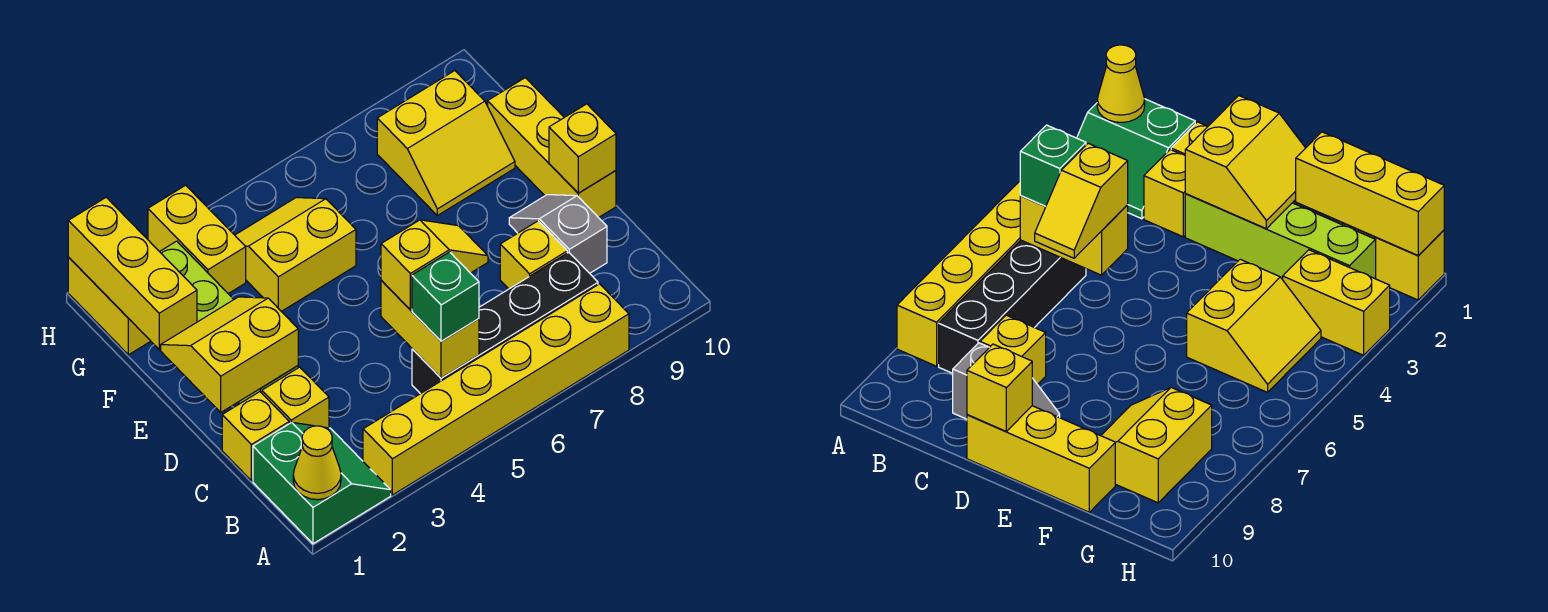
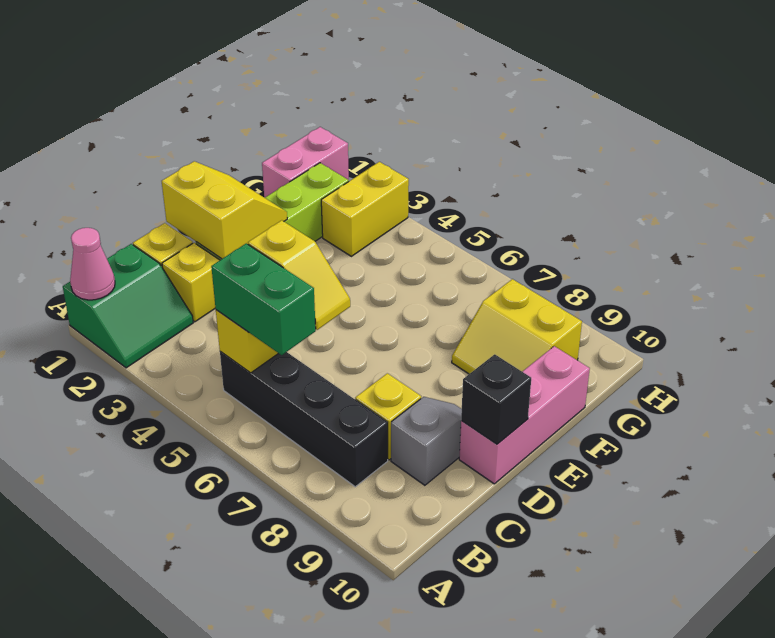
yellow 1x1 cone [293,426,341,500] -> pink 1x1 cone [70,228,115,300]
yellow 1x6 brick [363,284,629,495] -> none
green 1x1 brick [412,252,479,341] -> green 1x2 brick [211,243,316,355]
yellow 1x3 brick [488,78,616,218] -> pink 1x3 brick [459,346,590,484]
yellow 1x1 brick [549,104,616,193] -> black 1x1 brick [461,354,531,444]
yellow 1x3 brick [68,197,197,349] -> none
yellow 2x2 slope [235,198,356,311] -> none
yellow 1x2 brick [68,257,150,355] -> pink 1x2 brick [262,127,349,198]

